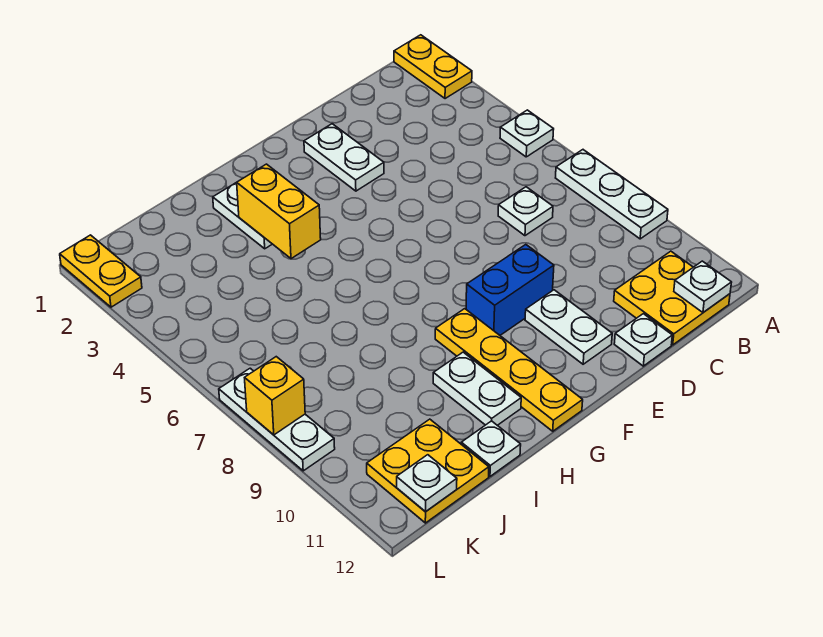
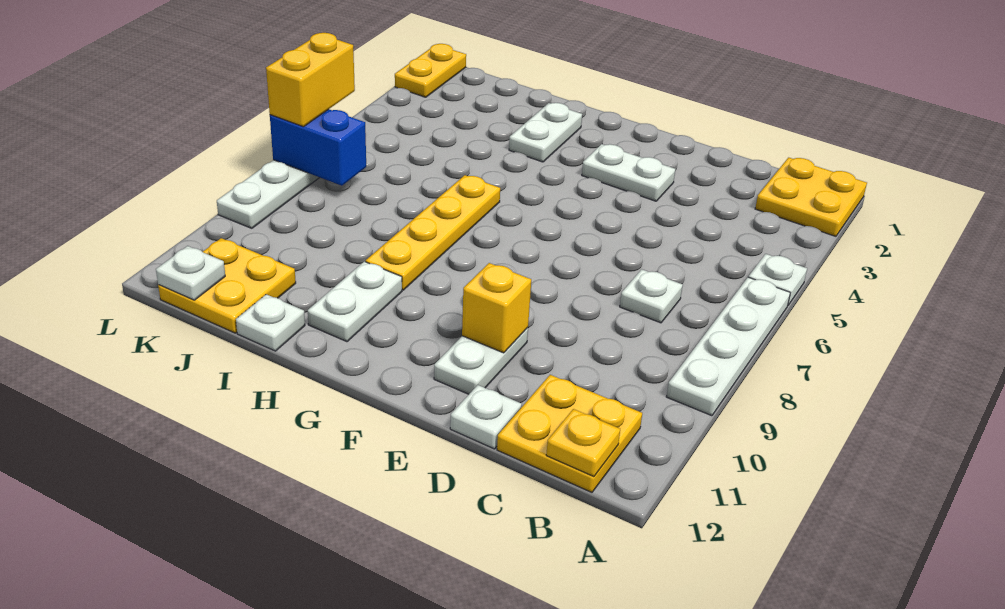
yellow 1x2 plate [394,35,472,99] -> yellow 2x2 plate [755,158,867,236]
white 1x3 plate [556,150,668,239] -> white 1x4 plate [666,277,790,416]
white 1x1 plate [674,261,732,312] -> yellow 1x1 plate [546,409,620,477]
white 1x2 plate [304,124,384,191] -> white 1x2 plate turned to [582,144,675,201]
blue 1x2 brick [466,245,554,335] -> blue 1x2 brick moved to [270,109,366,186]
yellow 1x4 plate [435,309,583,431] -> yellow 1x4 plate moved to [366,175,500,290]
yellow 1x2 brick [237,164,321,259] -> yellow 1x2 brick moved to [266,33,355,127]
yellow 1x1 brick [245,357,305,435] -> yellow 1x1 brick moved to [462,263,531,353]

